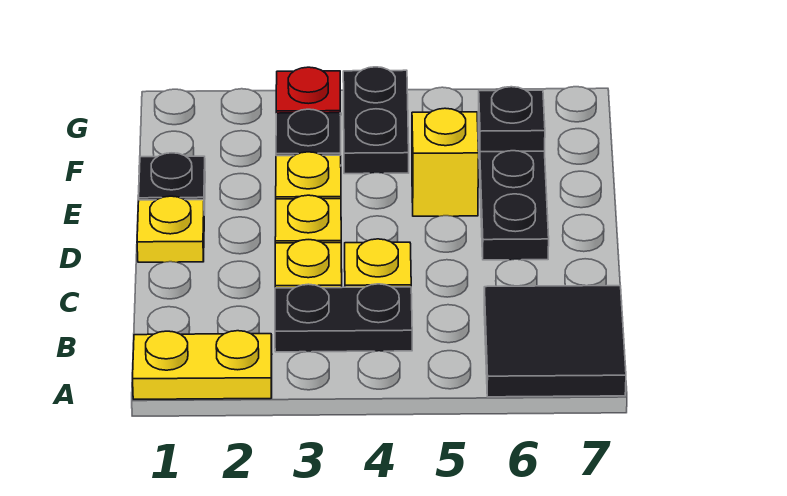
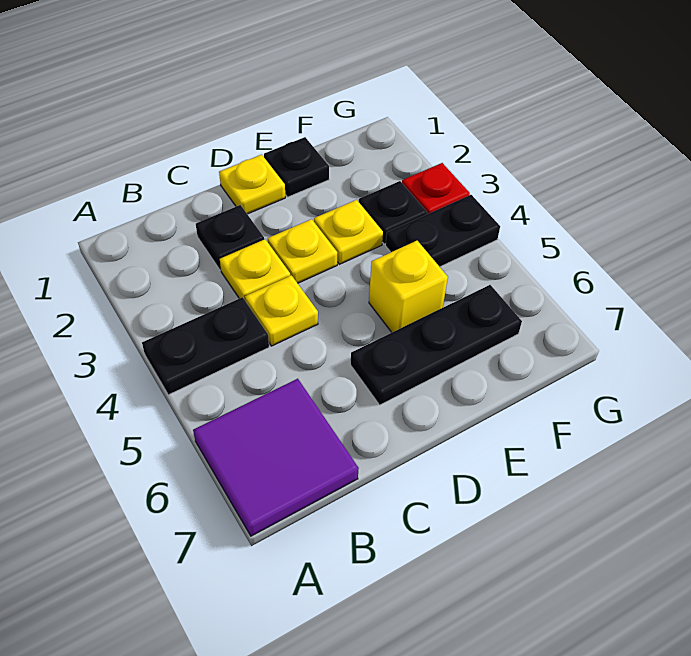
yellow 1x2 plate [133,331,272,399] -> none
black 2x2 tile [484,286,626,397] -> purple 2x2 tile [193,379,359,536]
black 1x2 plate [275,284,412,352] -> black 1x2 plate turned to [142,297,269,395]
black 1x1 plate [479,87,545,152] -> black 1x1 plate moved to [196,205,264,270]

